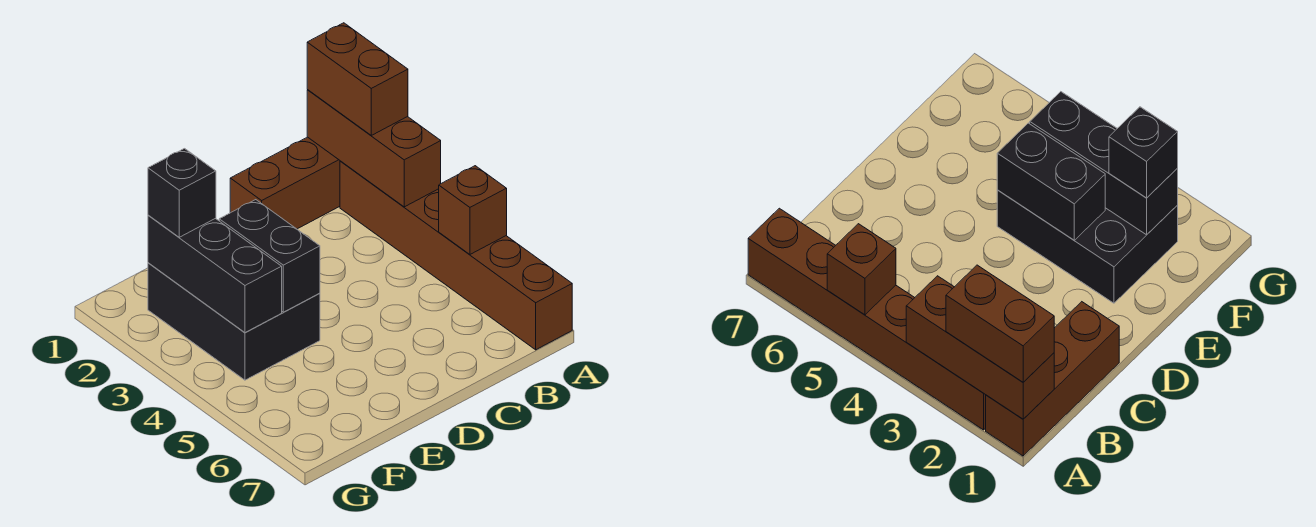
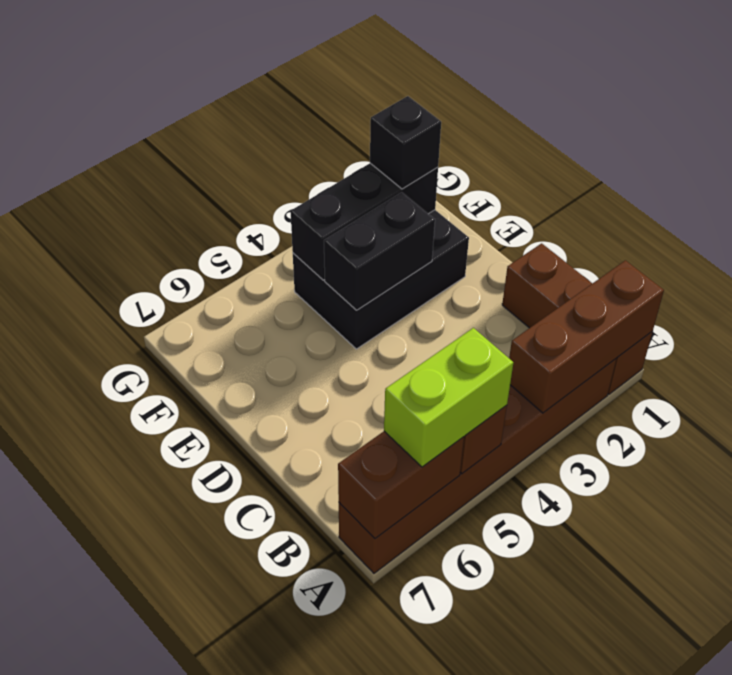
brown 1x2 brick [307,23,408,135] -> brown 1x2 brick moved to [338,431,464,539]
none -> lime 1x2 brick [384,328,513,467]

